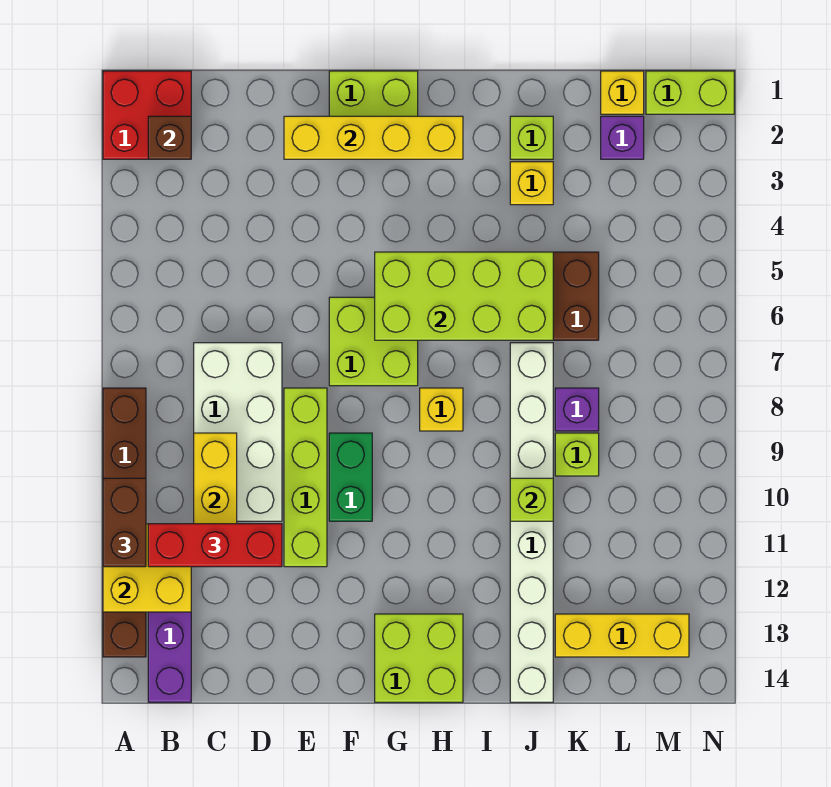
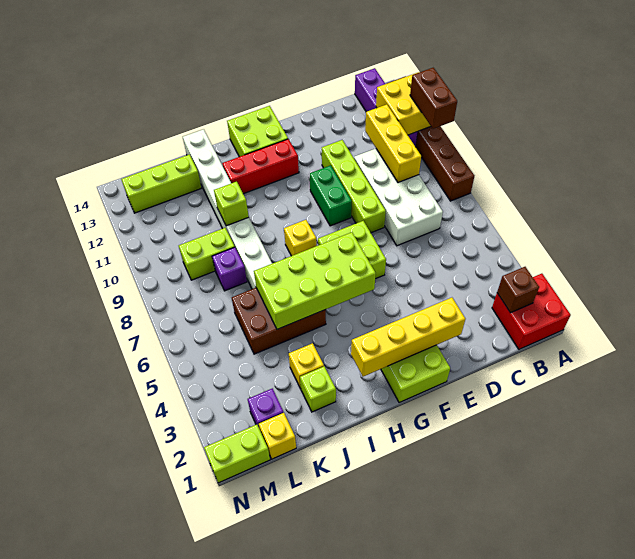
red 1x3 brick [148,524,282,567] -> red 1x3 brick moved to [222,139,299,194]
lime 1x1 brick [555,433,599,476] -> lime 1x2 brick [179,228,235,280]
yellow 1x3 brick [555,614,689,657] -> lime 1x3 brick [121,154,201,213]

